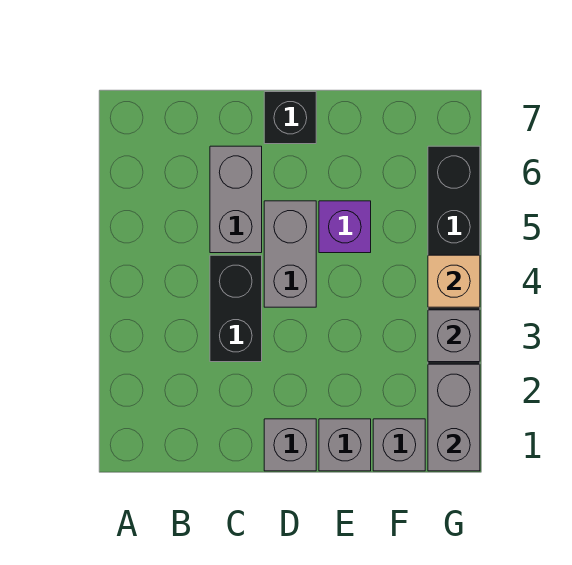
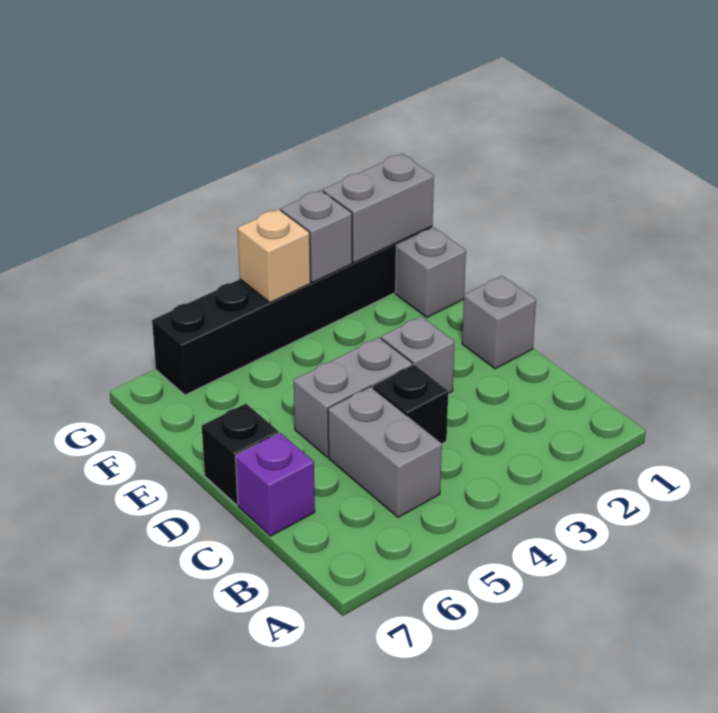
black 1x2 brick [210,255,262,362] -> black 1x1 brick [373,364,448,444]
grey 1x2 brick [210,146,262,253] -> grey 1x2 brick turned to [328,387,442,517]
grey 1x1 brick [319,419,371,471] -> grey 1x1 brick moved to [381,316,455,394]
purple 1x1 brick [319,201,371,253] -> purple 1x1 brick moved to [236,433,315,536]

